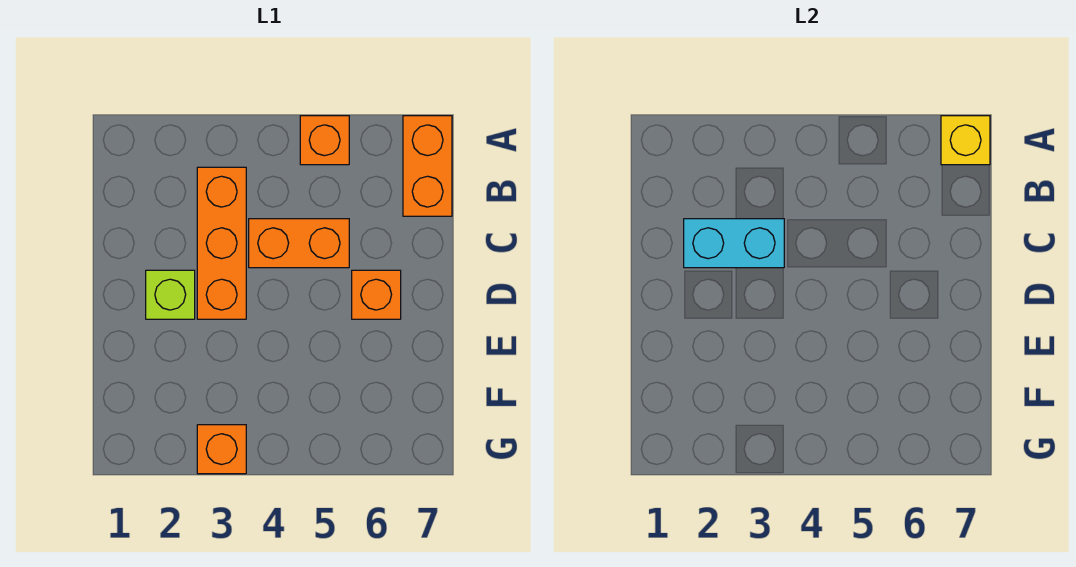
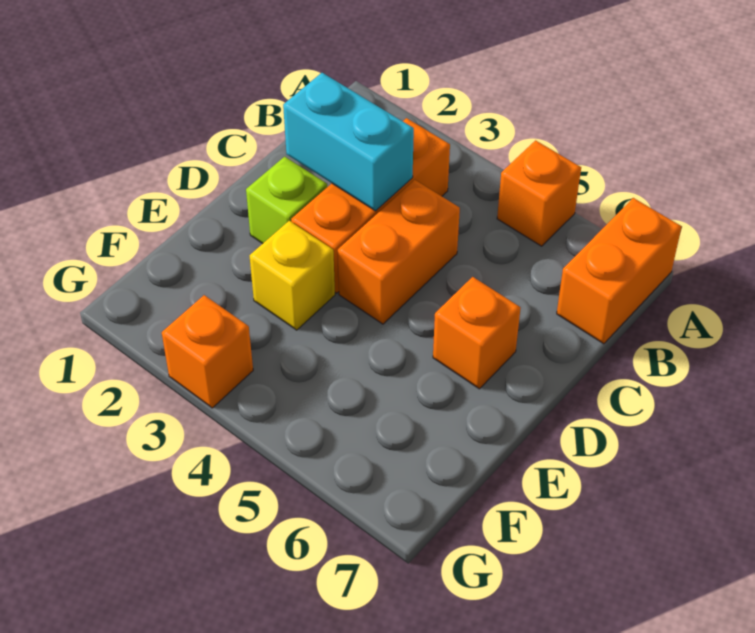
yellow 1x1 brick [941,116,990,165] -> yellow 1x1 brick moved to [250,221,335,330]
orange 1x2 brick [249,219,349,268] -> orange 1x2 brick turned to [338,180,460,324]

